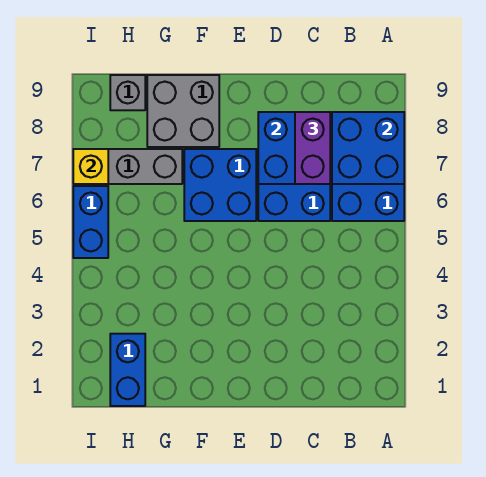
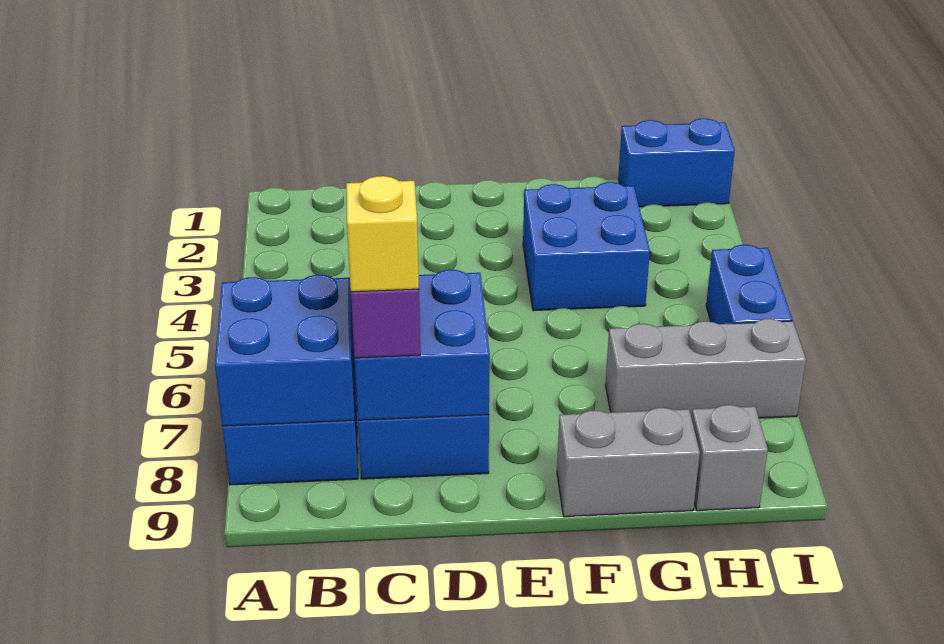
blue 2x2 brick [184,149,256,221] -> blue 2x2 brick moved to [523,182,650,311]
grey 2x2 brick [147,75,219,147] -> grey 1x2 brick [557,408,700,517]
blue 1x2 brick [110,334,145,406] -> blue 1x2 brick turned to [618,119,735,207]
yellow 1x1 brick [73,149,108,184] -> yellow 1x1 brick moved to [346,176,419,292]

